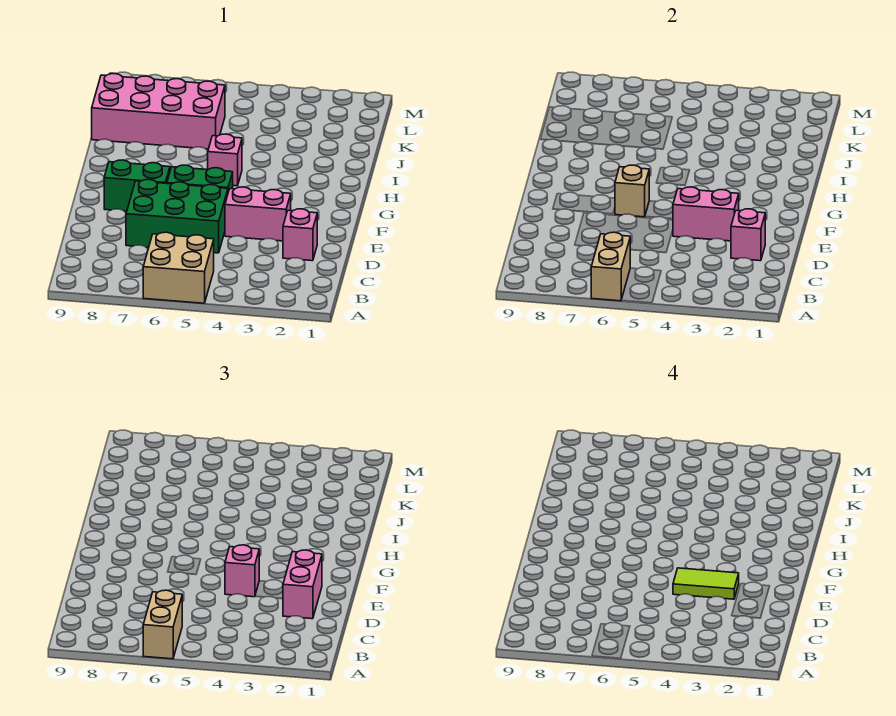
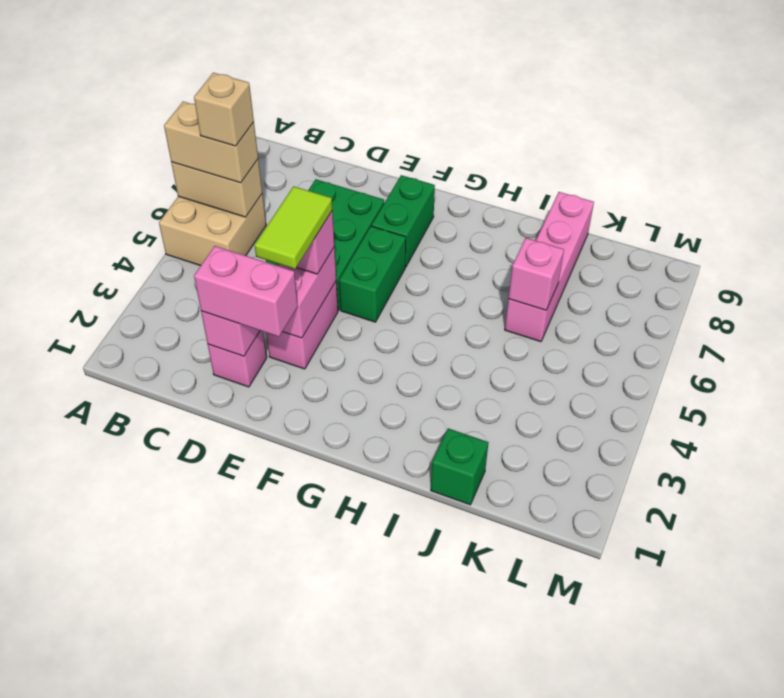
tan 1x1 brick [615,165,649,217] -> tan 1x1 brick moved to [194,73,254,146]
pink 1x1 brick [208,134,242,186] -> pink 1x1 brick moved to [508,238,564,310]
none -> green 1x1 brick [431,428,488,505]
pink 2x4 brick [92,74,225,149] -> pink 1x4 brick [505,192,594,342]

